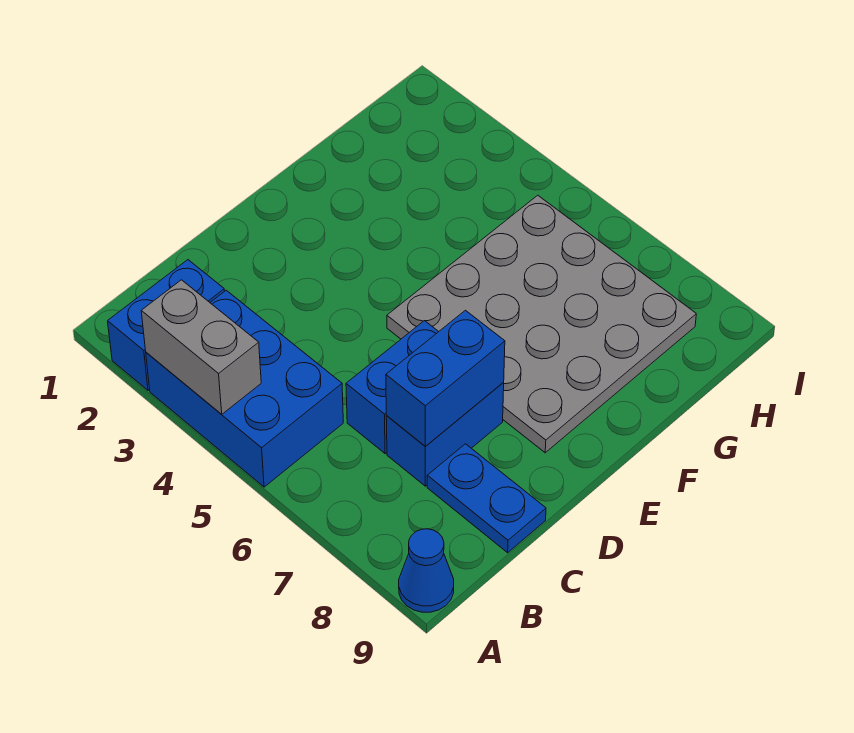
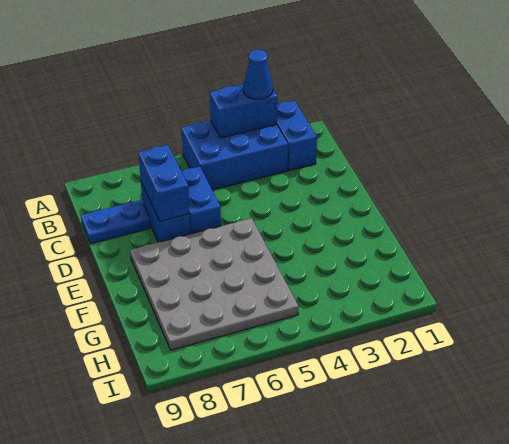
grey 1x2 brick [141,280,261,414] -> blue 1x2 brick [210,84,277,138]
blue 1x1 cone [399,529,454,612] -> blue 1x1 cone moved to [243,50,273,100]

